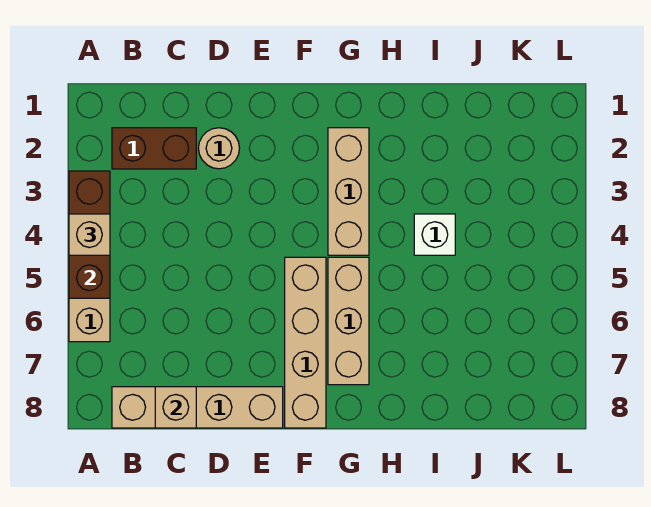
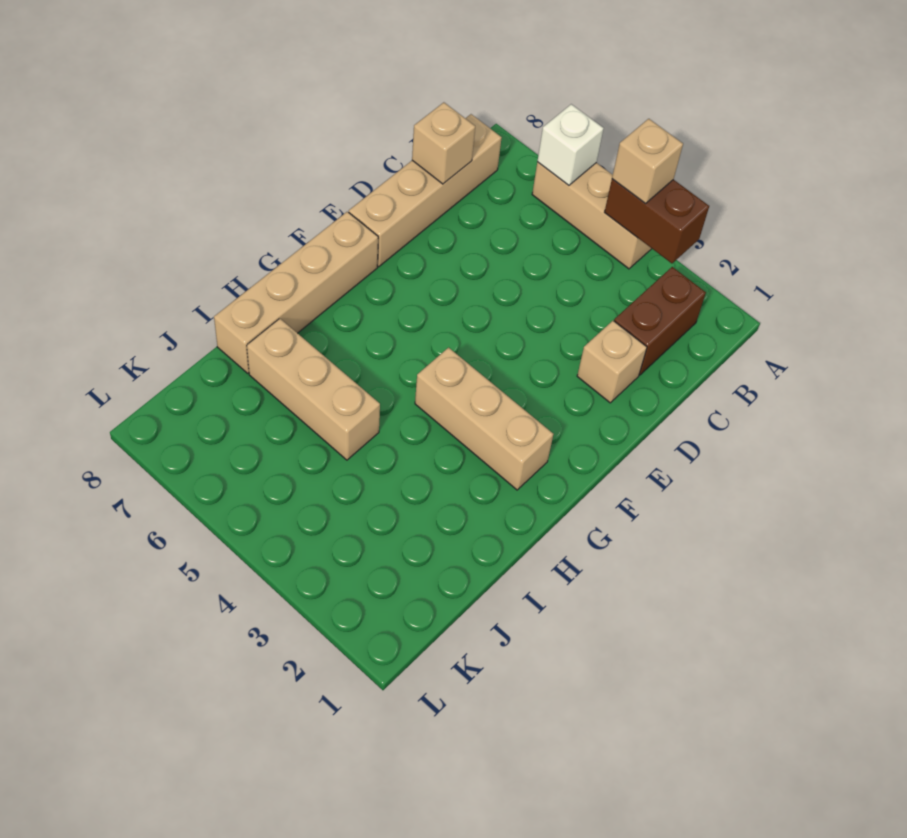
brown 1x3 brick [69,171,110,298] -> brown 1x2 brick [604,179,709,263]
tan 1x1 round brick [198,128,240,169] -> tan 1x1 brick [577,321,647,403]
tan 1x4 brick [285,257,326,428] -> tan 1x4 brick turned to [214,212,378,373]
tan 1x3 brick [328,257,369,385] -> tan 1x3 brick moved to [247,319,380,460]
white 1x1 brick [414,214,455,255] -> white 1x1 brick moved to [537,104,604,185]

